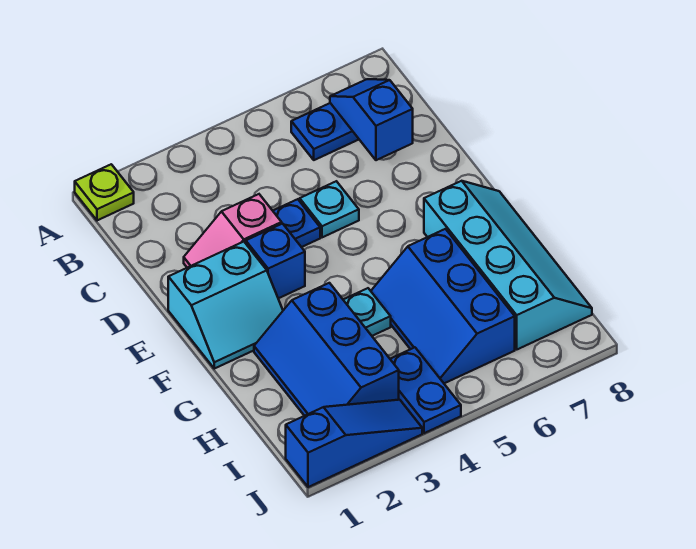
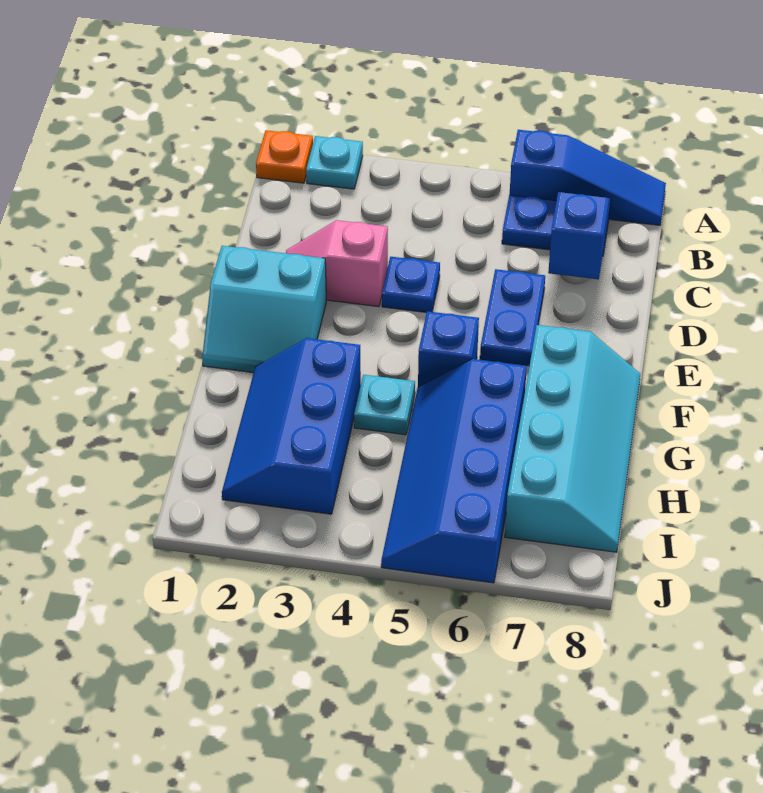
lime 1x1 plate [75,164,134,220] -> orange 1x1 plate [256,130,313,183]
cyan 1x1 plate [300,181,359,237] -> cyan 1x1 plate moved to [306,136,363,189]
blue 1x1 brick [246,223,305,298] -> blue 1x1 brick moved to [418,311,479,387]
blue 2x3 slope [371,229,515,383] -> blue 2x4 slope [381,359,527,583]
blue 1x2 plate [390,347,461,433] -> blue 1x2 plate moved to [480,269,545,366]
blue 1x3 slope [286,400,422,487] -> blue 1x3 slope moved to [510,130,666,225]

